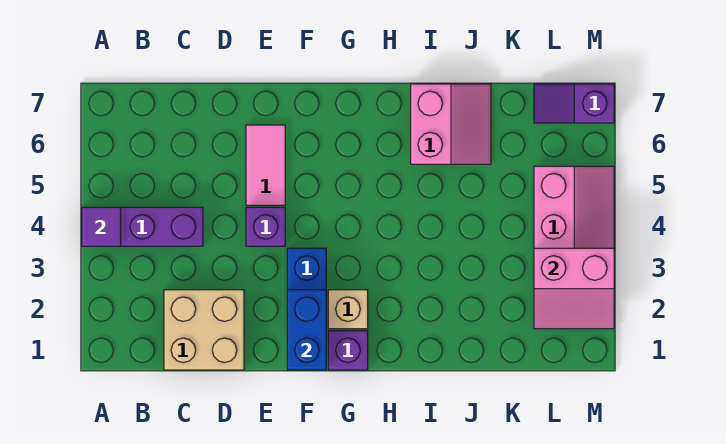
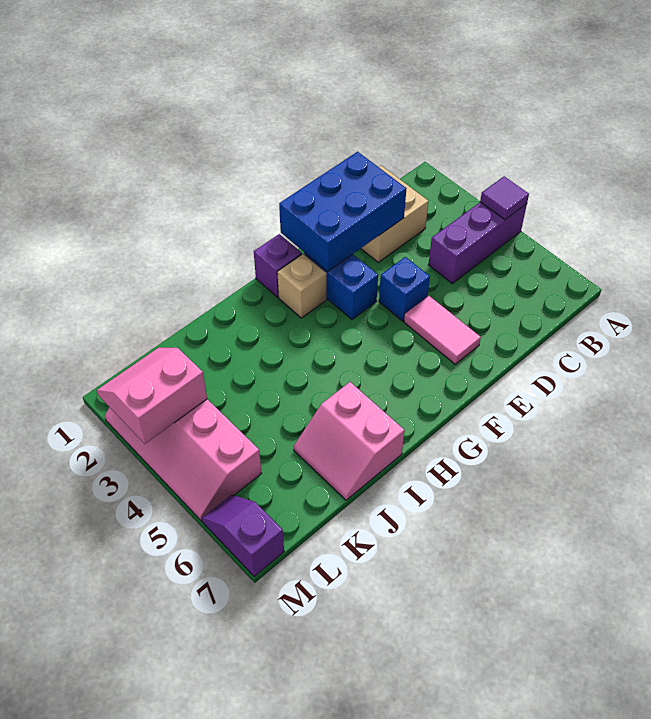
purple 1x1 brick [246,207,285,246] -> blue 1x1 brick [379,257,430,321]
blue 1x2 brick [287,290,326,370] -> blue 2x3 brick [279,152,406,272]
purple 1x2 slope [534,84,614,123] -> purple 1x2 slope turned to [202,495,284,577]

